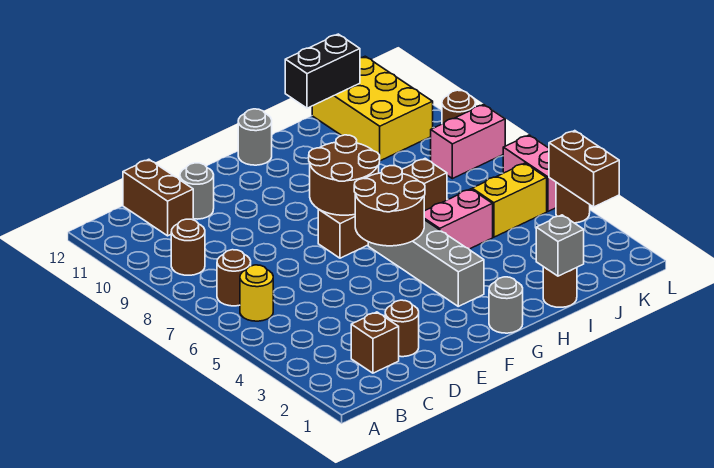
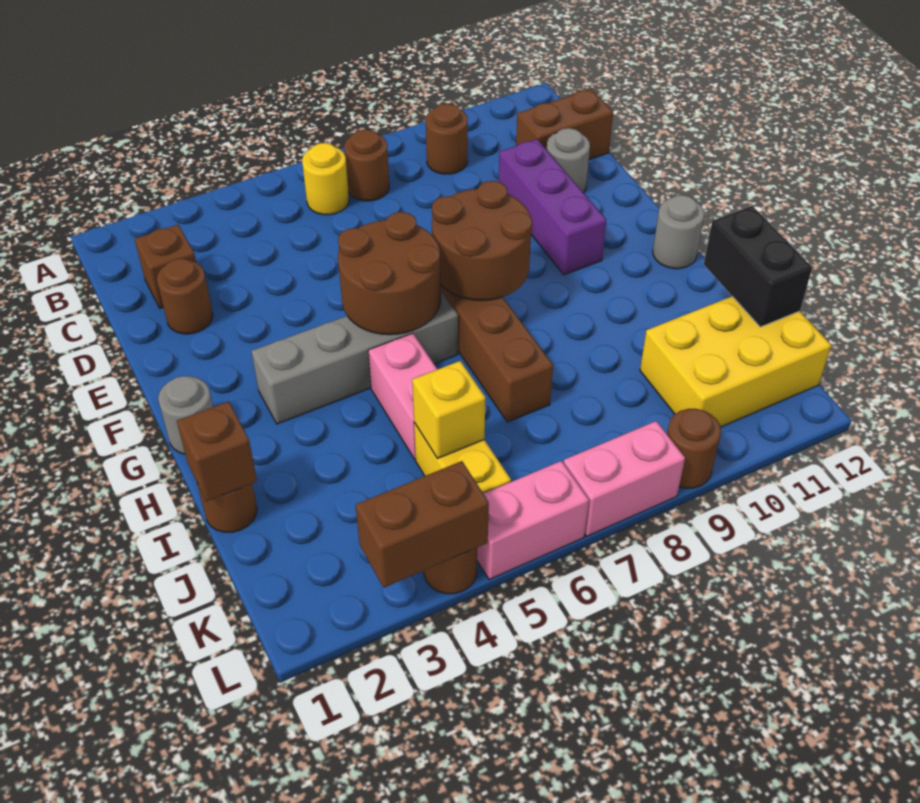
none -> purple 1x3 brick [499,139,606,275]
grey 1x1 brick [536,215,584,276] -> brown 1x1 brick [177,401,257,501]
none -> yellow 1x1 brick [412,361,486,458]
pink 1x2 brick [431,105,505,179] -> pink 1x2 brick turned to [564,421,685,536]

